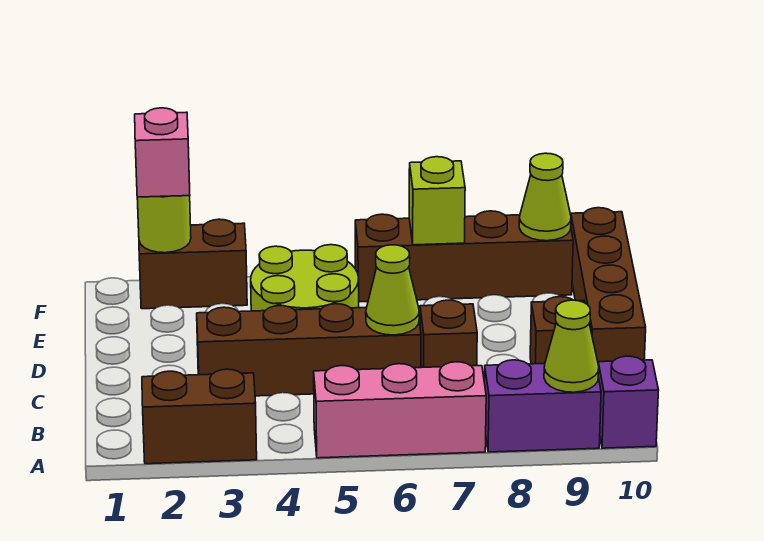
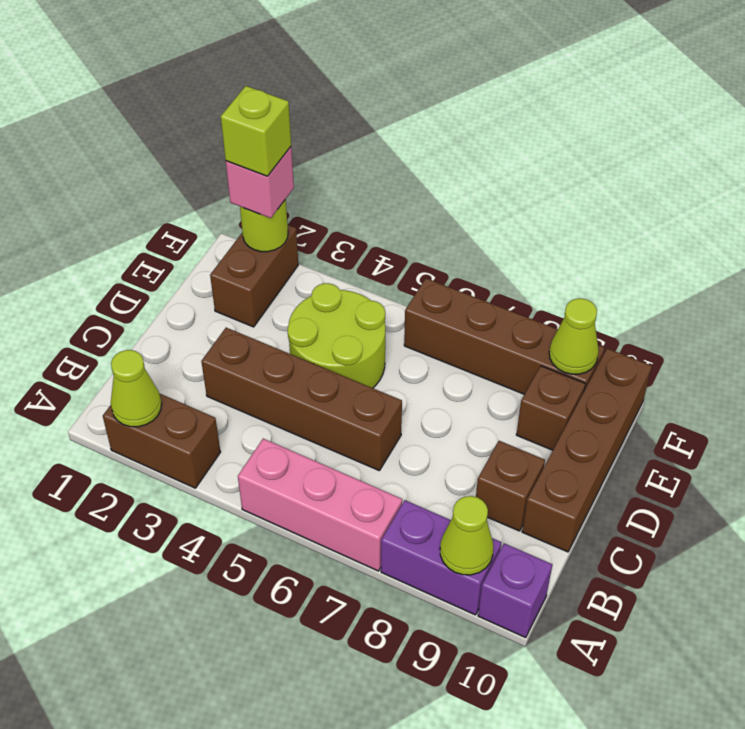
lime 1x1 cone [366,245,419,335] -> lime 1x1 cone moved to [111,350,162,427]
brown 1x1 brick [420,300,477,368] -> brown 1x1 brick moved to [516,366,585,450]
brown 1x2 brick [139,219,247,309] -> brown 1x2 brick turned to [210,225,298,327]
lime 1x1 brick [409,157,465,245] -> lime 1x1 brick moved to [221,86,291,176]

